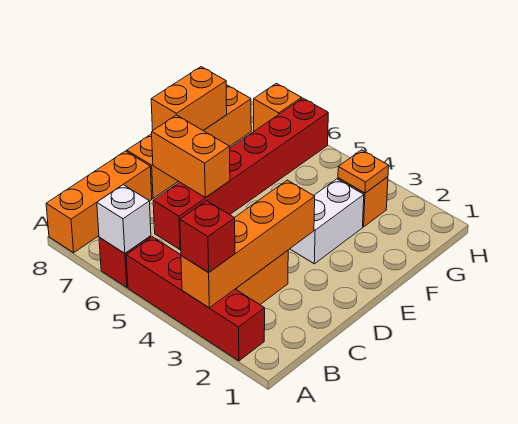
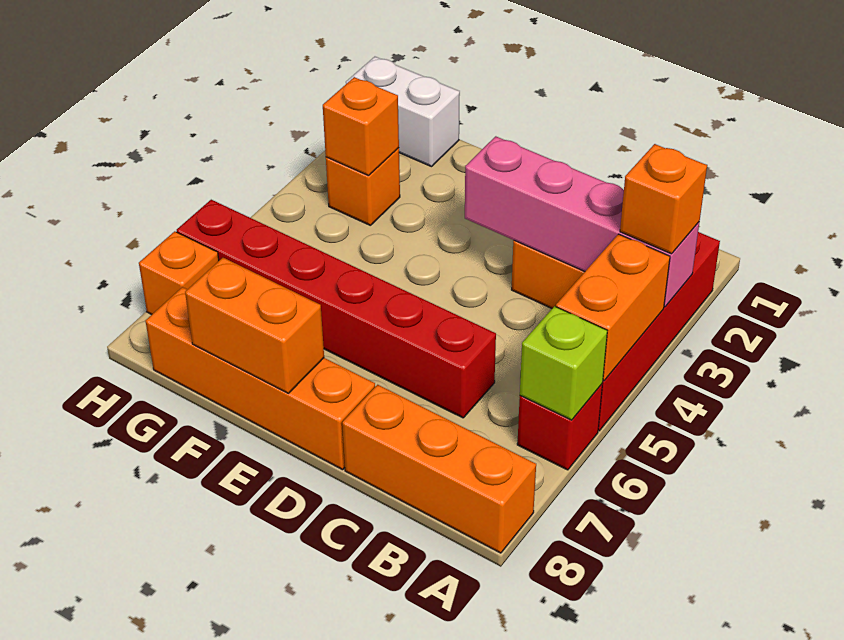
orange 1x4 brick [181,180,315,308] -> pink 1x4 brick [465,136,699,307]
red 1x1 brick [180,201,235,273] -> orange 1x1 brick [620,144,707,254]
white 1x1 brick [97,185,151,253] -> lime 1x1 brick [520,306,607,420]
orange 1x2 brick [152,115,230,198] -> orange 1x2 brick moved to [556,234,670,381]
white 1x2 brick [290,179,364,264] -> white 1x2 brick moved to [346,57,460,167]
orange 1x1 plate [338,150,389,193] -> orange 1x1 brick [323,77,399,176]

